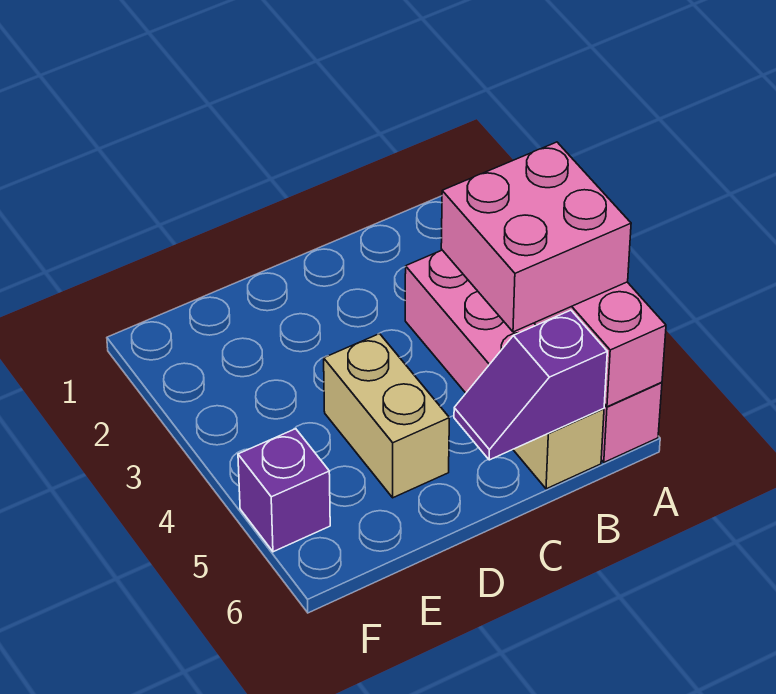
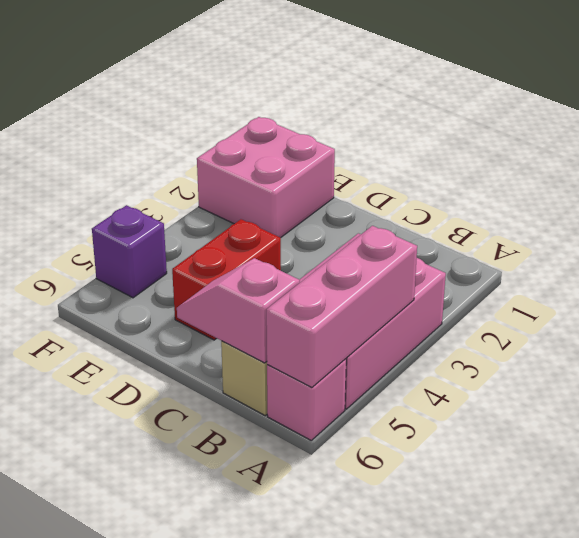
pink 2x2 brick [441,142,631,332] -> pink 2x2 brick moved to [197,117,335,238]
purple 1x2 slope [454,310,607,460] -> pink 1x2 slope [177,258,300,363]
tan 1x2 brick [324,334,449,498] -> red 1x2 brick [172,219,281,340]

